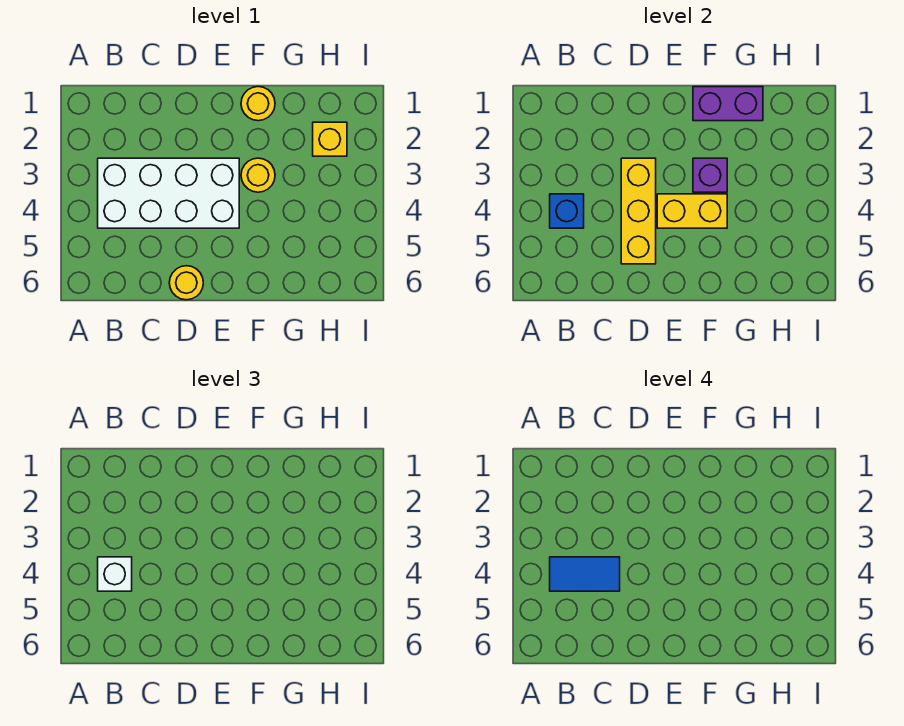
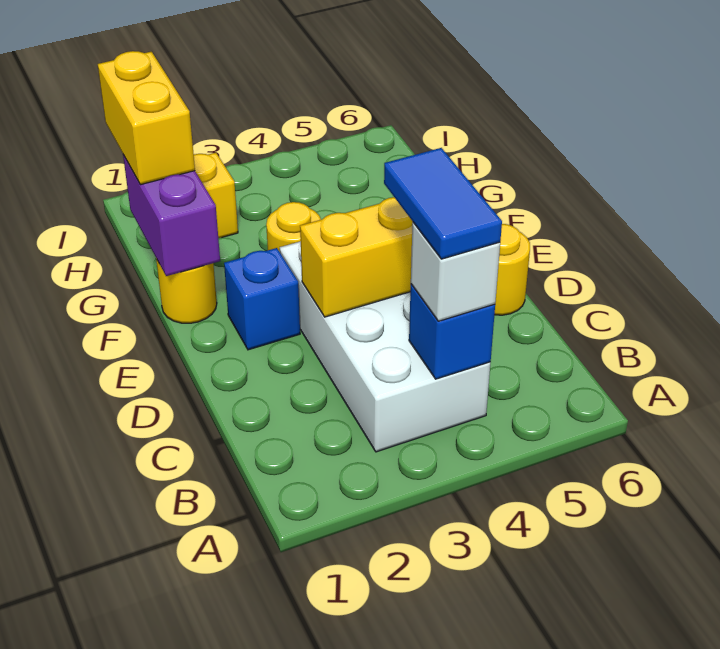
none -> blue 1x1 brick [224,248,300,350]
yellow 1x2 brick [657,194,727,228] -> yellow 1x2 brick moved to [98,51,195,185]
purple 1x1 brick [693,158,727,192] -> none

